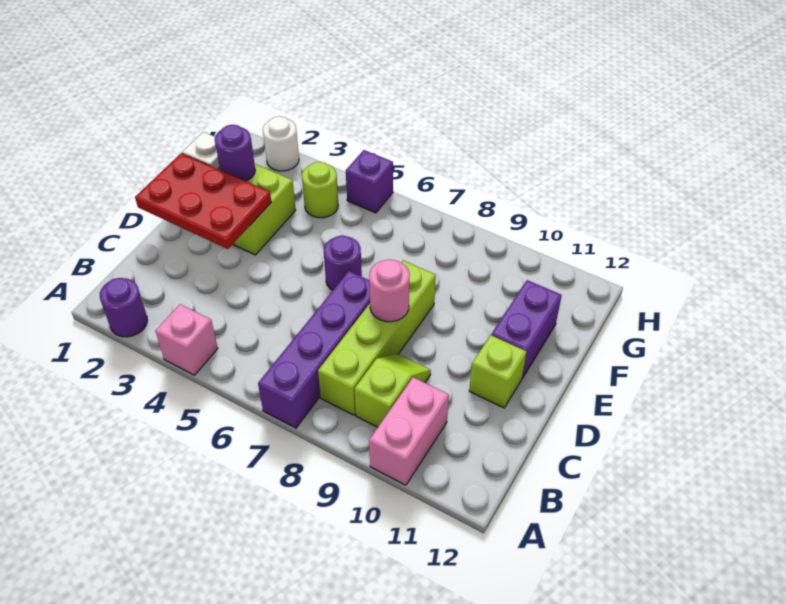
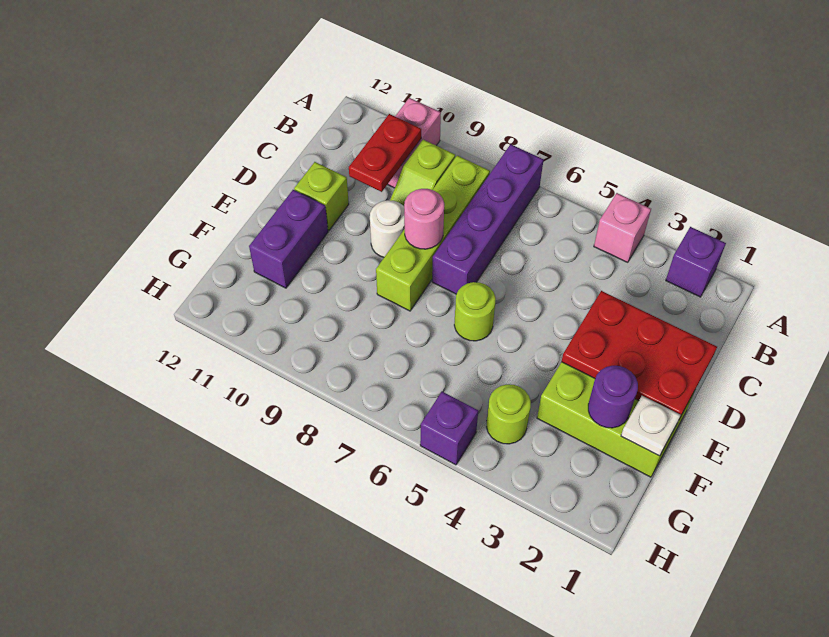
purple 1x1 round brick [100,278,147,337] -> purple 1x1 brick [666,227,726,297]
none -> red 1x2 plate [349,114,421,192]
purple 1x1 round brick [324,235,362,290] -> lime 1x1 round brick [454,282,496,341]
white 1x1 round brick [263,116,299,171] -> white 1x1 round brick moved to [370,200,405,257]

